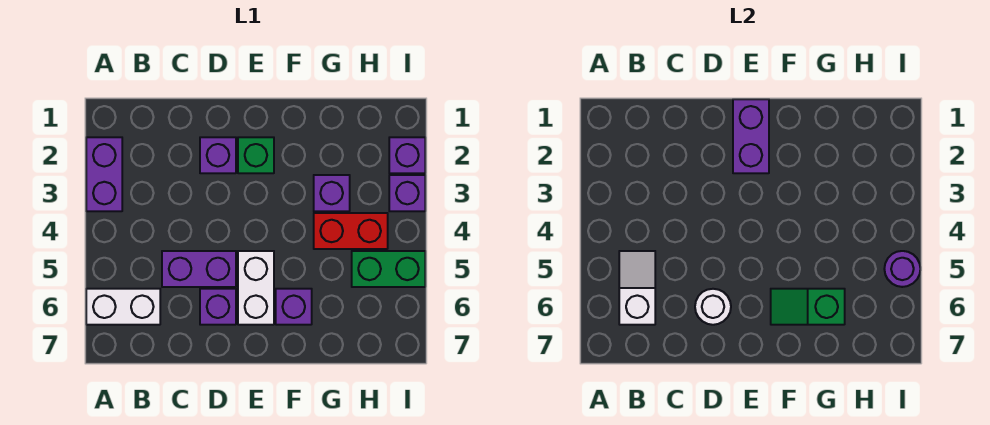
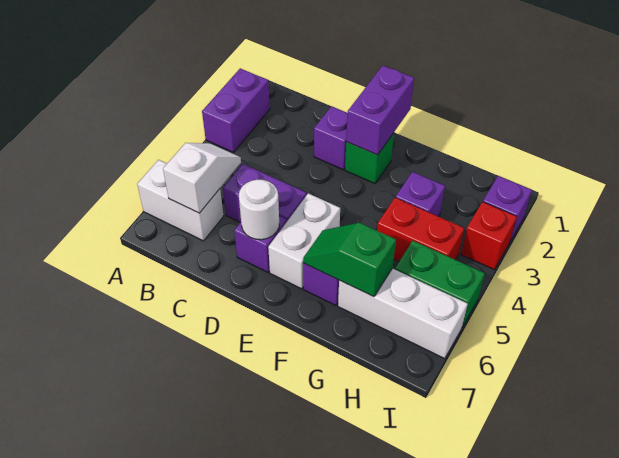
none -> white 1x3 brick [338,268,468,359]
purple 1x1 brick [389,175,425,211] -> red 1x1 brick [461,202,517,270]
purple 1x1 round brick [884,251,920,287] -> none

